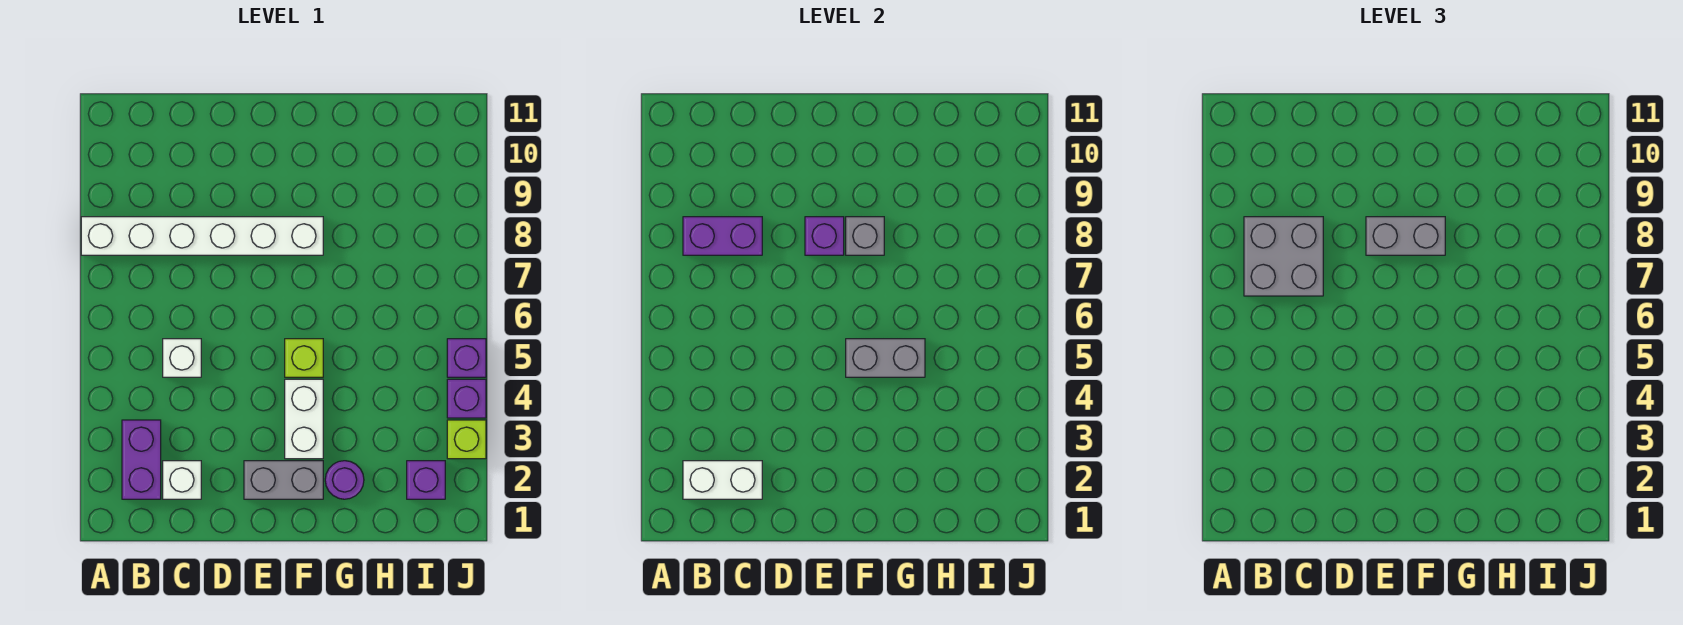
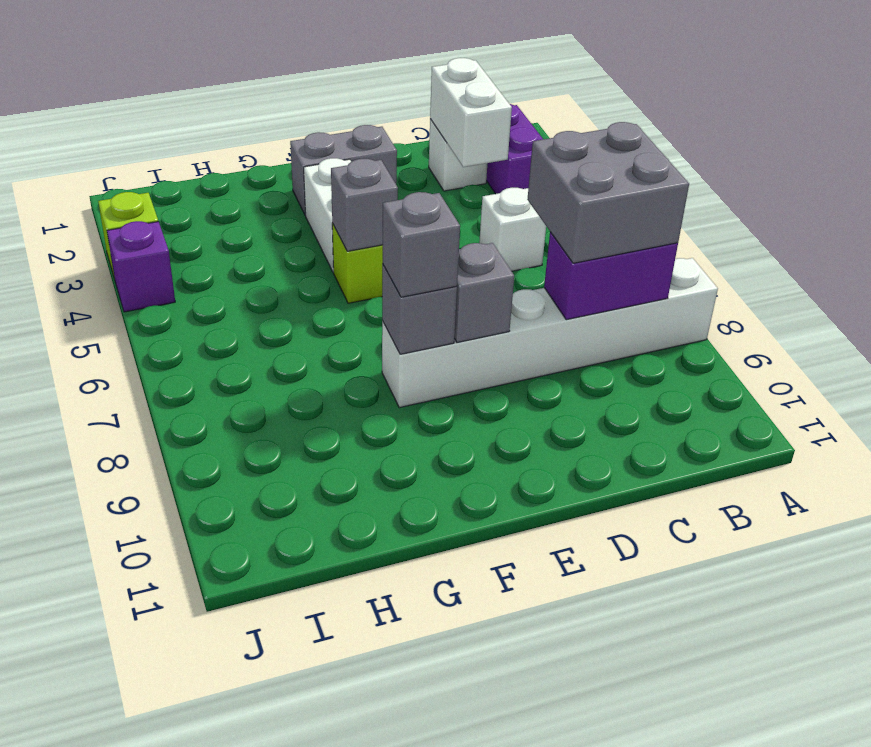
white 1x2 brick [683,461,762,499] -> white 1x2 brick turned to [430,58,512,167]
purple 1x1 brick [805,217,844,255] -> grey 1x1 brick [454,243,514,343]
grey 1x2 brick [1366,217,1445,255] -> grey 1x1 brick [383,192,460,297]
grey 1x2 brick [846,339,925,377] -> grey 1x1 brick [331,159,398,251]
purple 1x1 round brick [325,461,364,499] -> none
purple 1x1 brick [407,461,445,499] -> none
purple 1x1 brick [447,339,486,377] -> none

